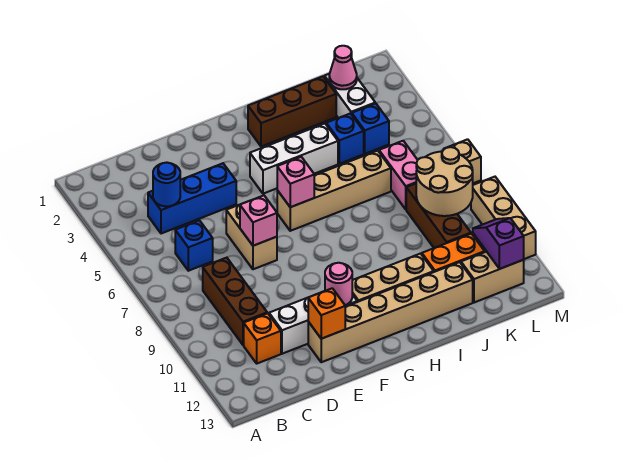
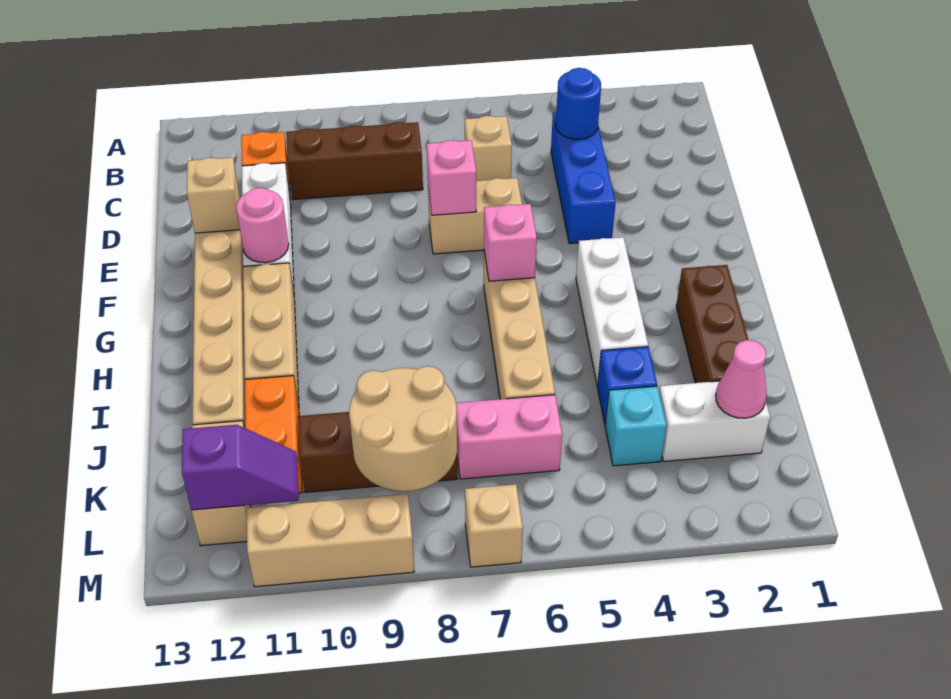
blue 1x1 brick [175,220,213,271] -> tan 1x1 brick [465,116,512,181]
orange 1x1 brick [308,288,345,339] -> tan 1x1 brick [187,157,240,233]
blue 1x1 brick [352,103,389,154] -> cyan 1x1 brick [605,386,667,466]

